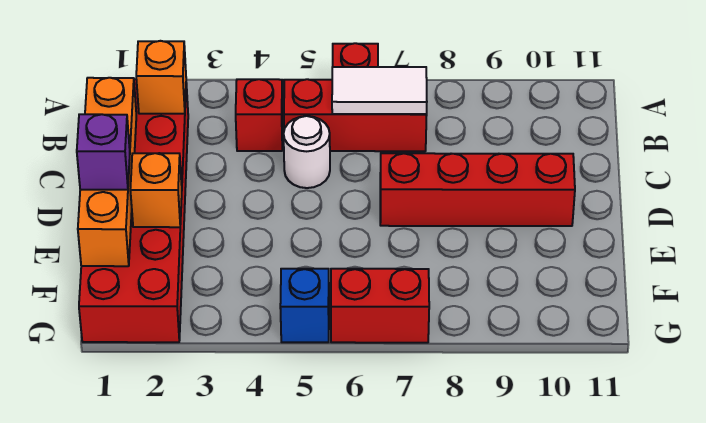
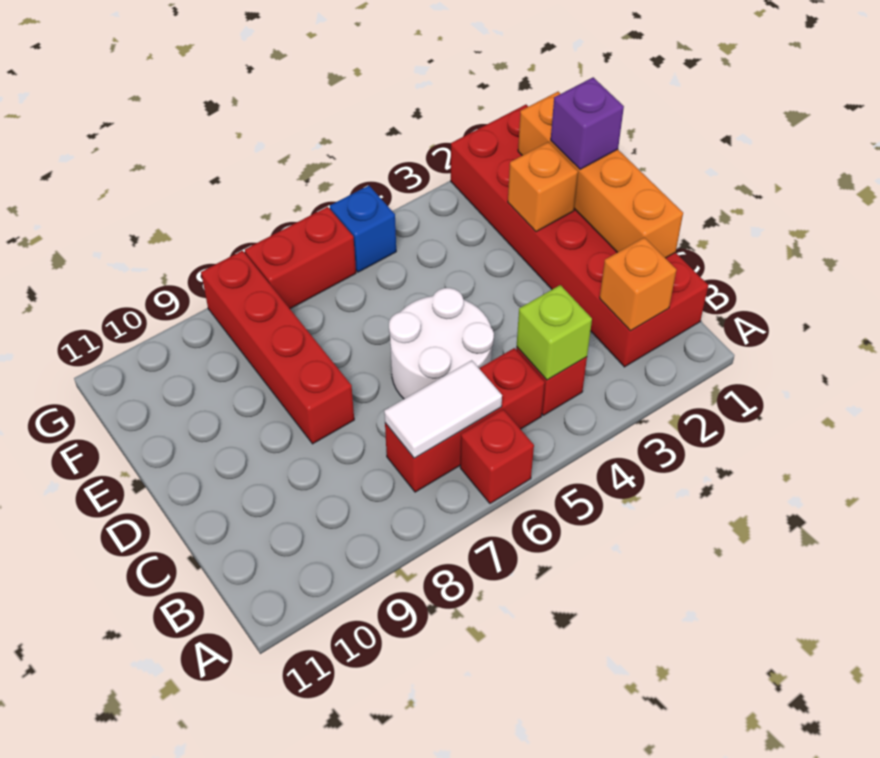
none -> lime 1x1 brick [517,285,592,380]
white 1x1 round brick [284,116,330,188] -> white 2x2 round brick [389,288,494,399]
red 1x4 brick [380,153,575,226] -> red 1x4 brick turned to [201,251,354,444]

